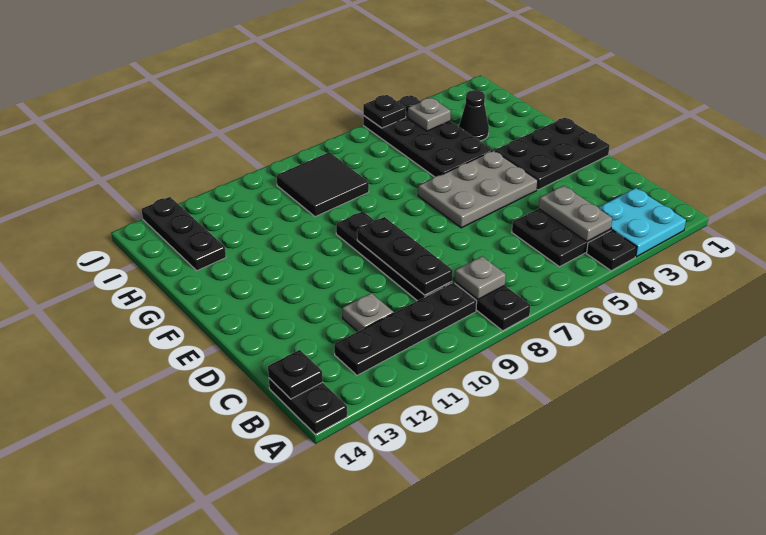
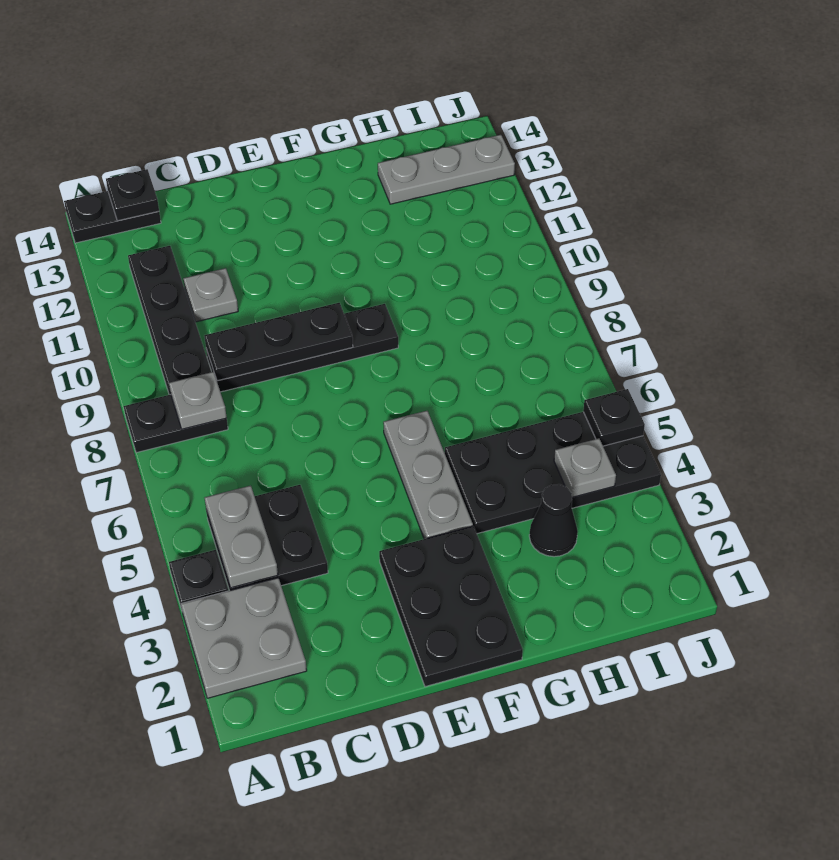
cyan 2x2 plate [598,188,686,257] -> grey 2x2 plate [181,578,307,698]
grey 1x2 plate [539,186,612,242] -> grey 1x2 plate turned to [205,486,278,588]
grey 2x3 plate [418,151,538,228] -> grey 1x3 plate [383,411,473,539]
black 2x2 tile [276,152,369,217] -> none
black 1x3 plate [141,197,226,271] -> grey 1x3 plate [378,135,515,204]

